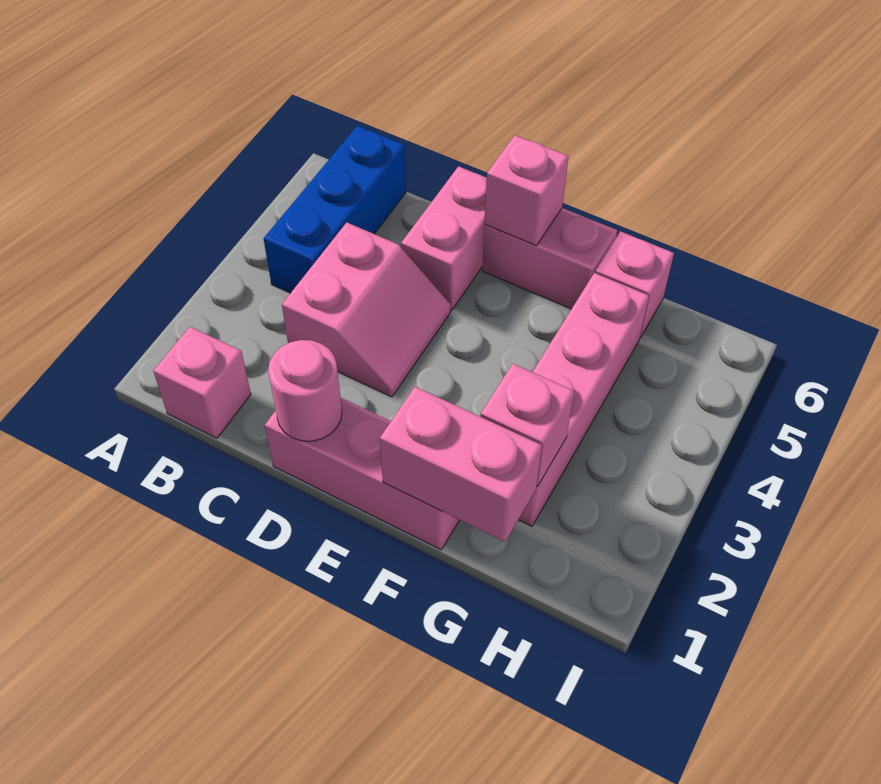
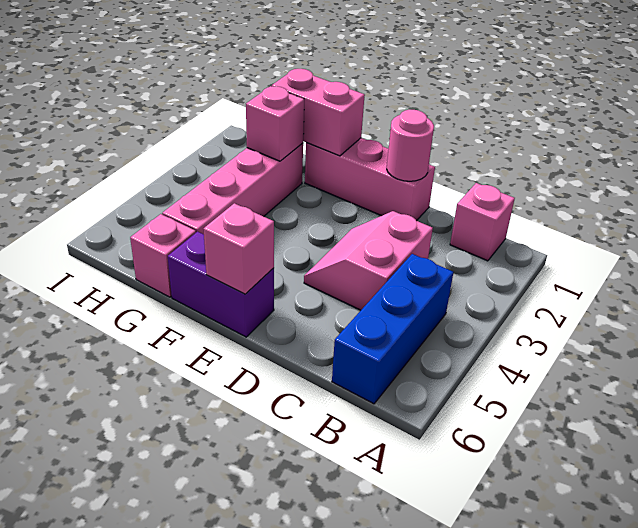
pink 1x2 brick [401,166,487,310] -> none
pink 1x2 brick [482,208,617,309] -> purple 1x2 brick [168,231,274,337]

